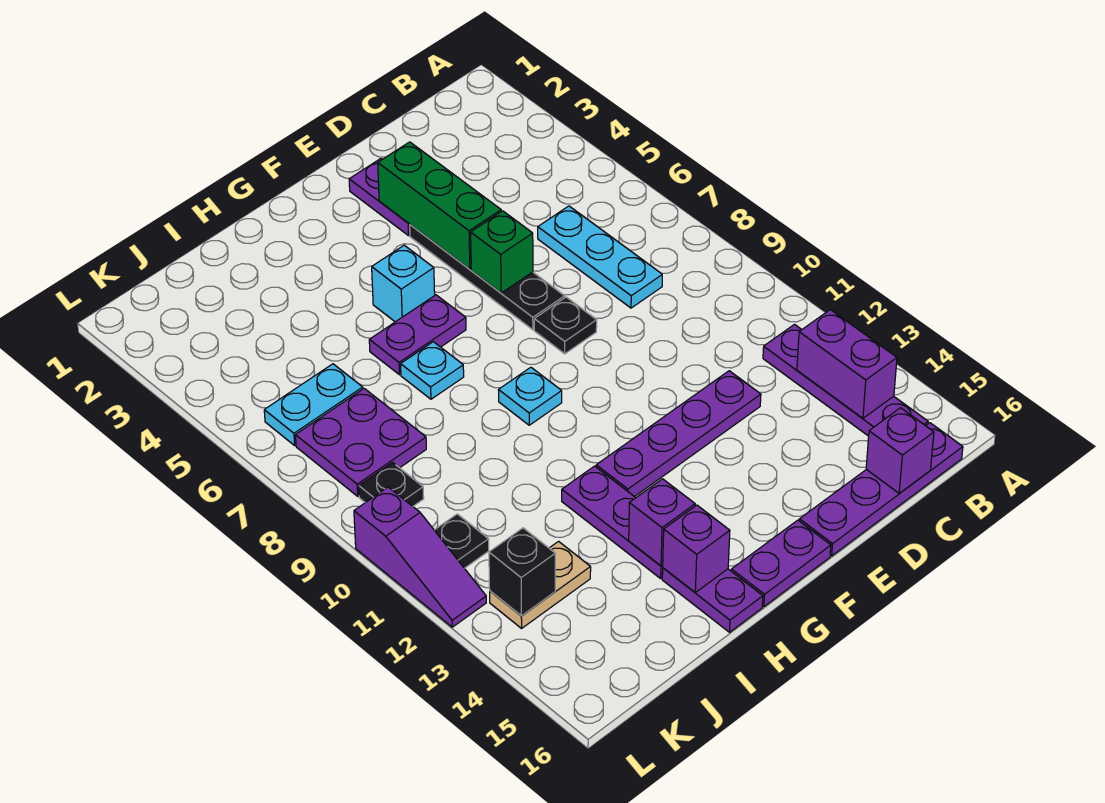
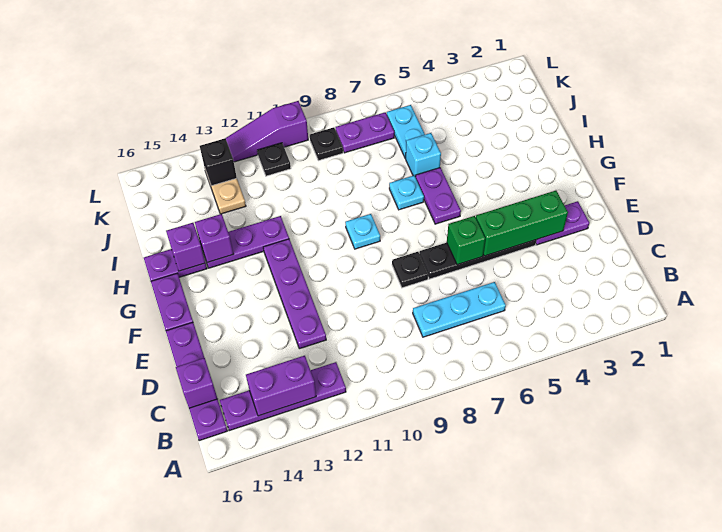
cyan 1x1 brick [372,245,435,322] -> cyan 1x1 brick moved to [406,133,441,177]
purple 2x2 plate [295,388,426,496] -> purple 1x2 plate [336,113,394,153]

